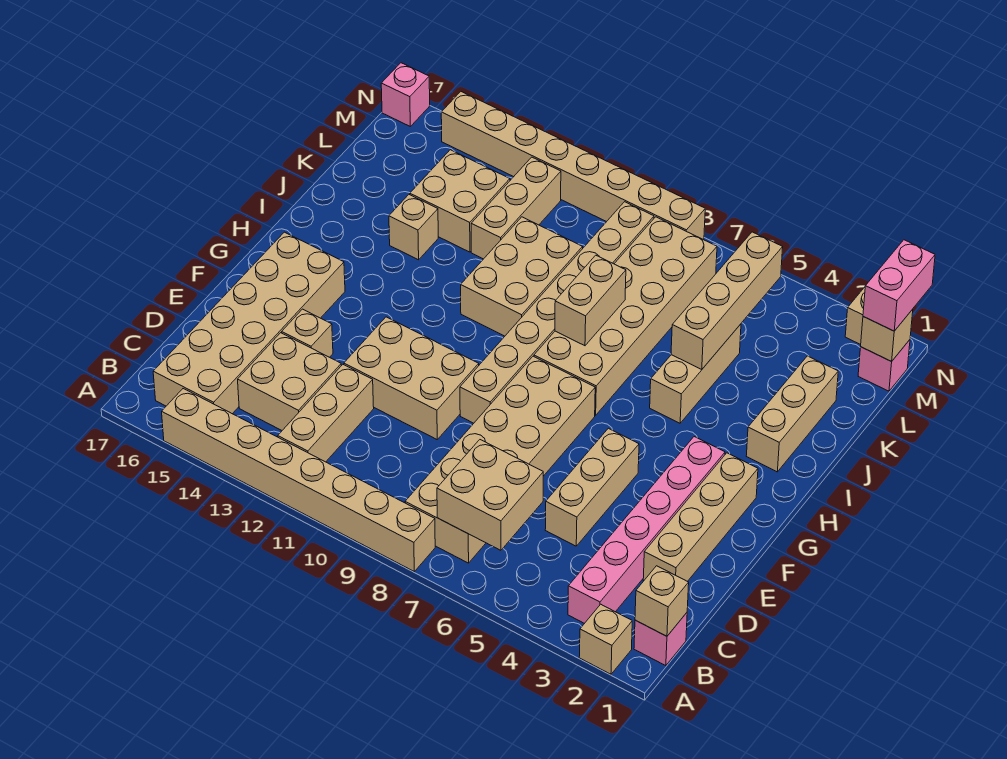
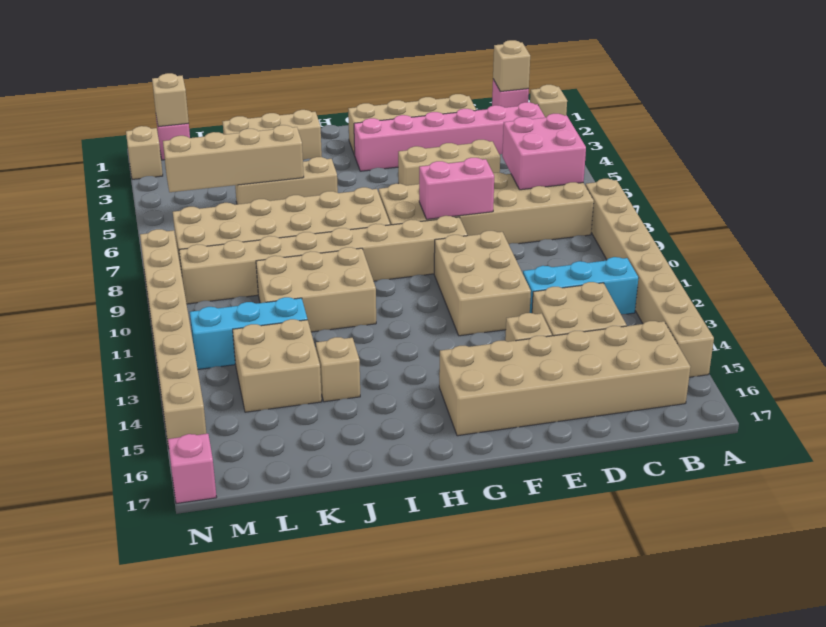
tan 2x2 brick [437,440,543,550] -> pink 2x2 brick [502,114,586,190]
tan 1x3 brick [278,365,374,462] -> cyan 1x3 brick [523,257,639,314]
tan 1x2 brick [555,255,626,346] -> none
tan 1x3 brick [471,157,561,259] -> cyan 1x3 brick [190,297,307,369]
pink 1x2 brick [863,240,935,331] -> pink 1x2 brick moved to [419,158,494,219]

